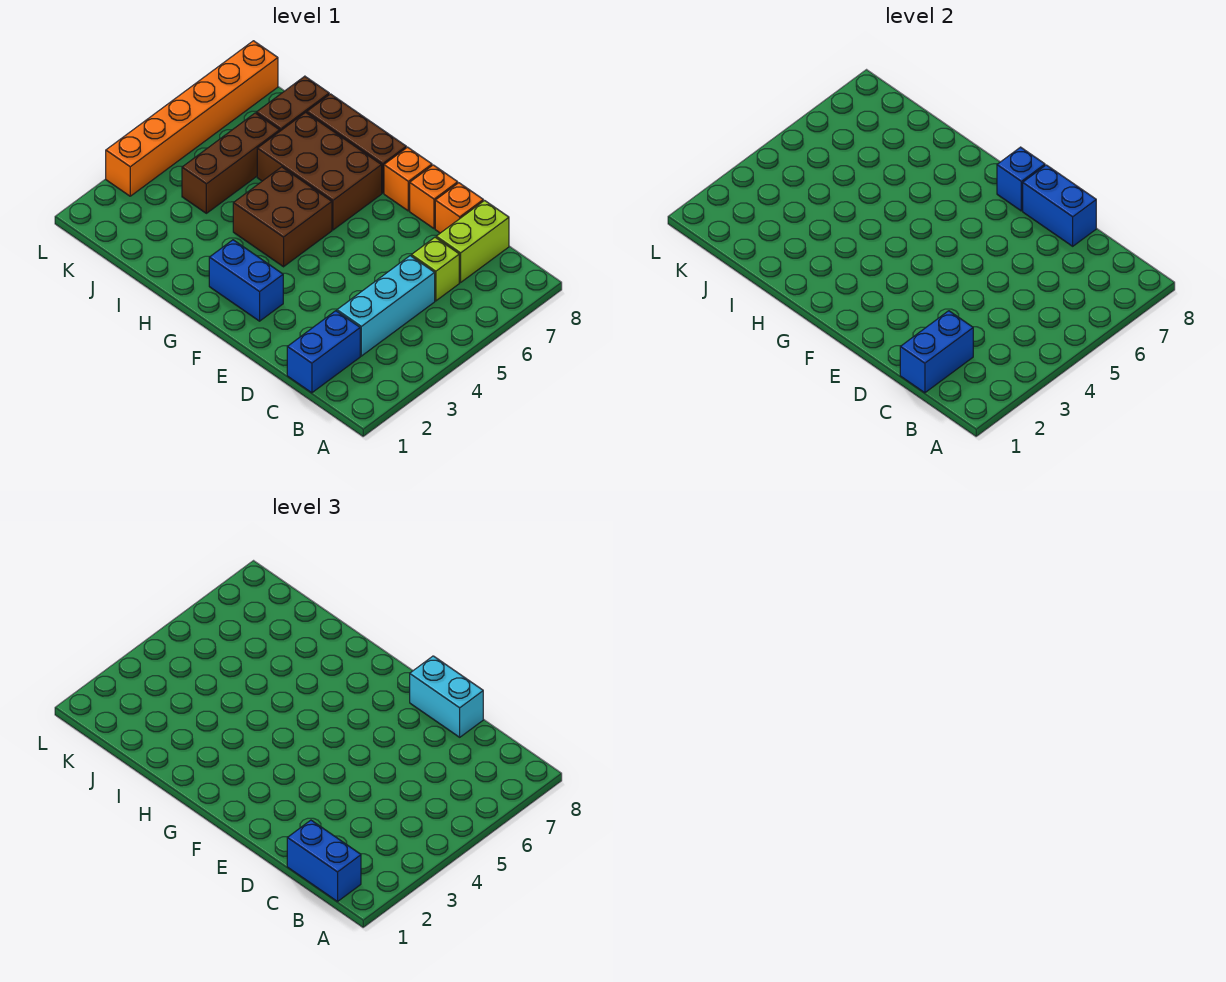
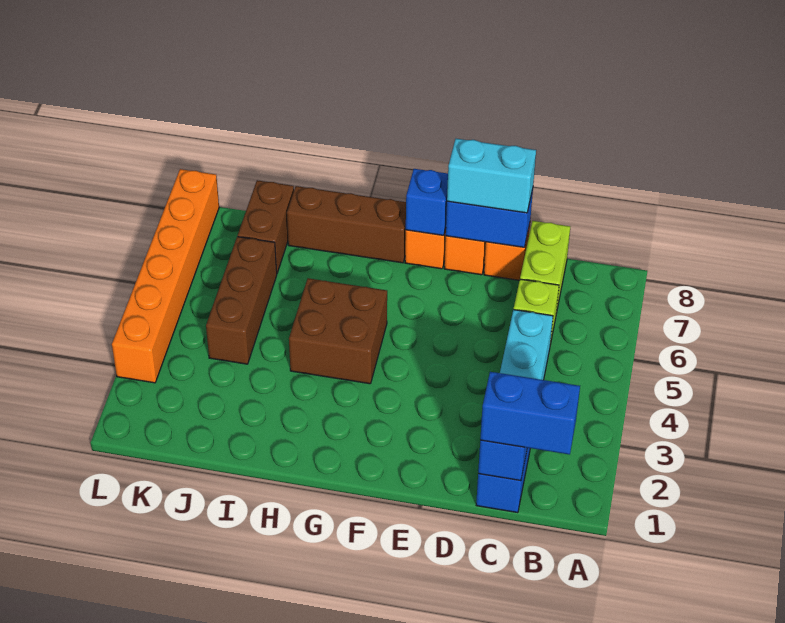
blue 1x2 brick [209,240,283,321] -> none
brown 2x3 brick [257,112,382,230] -> none

